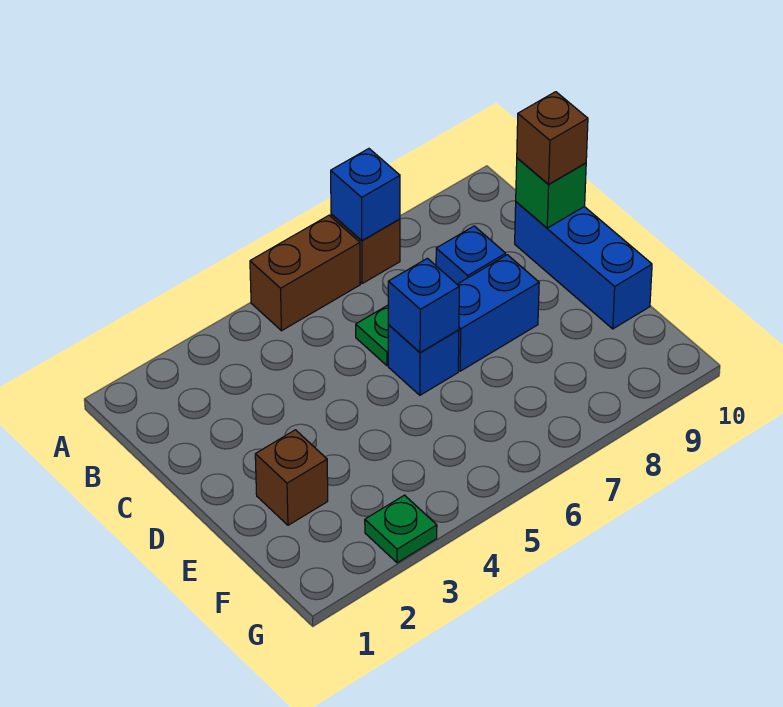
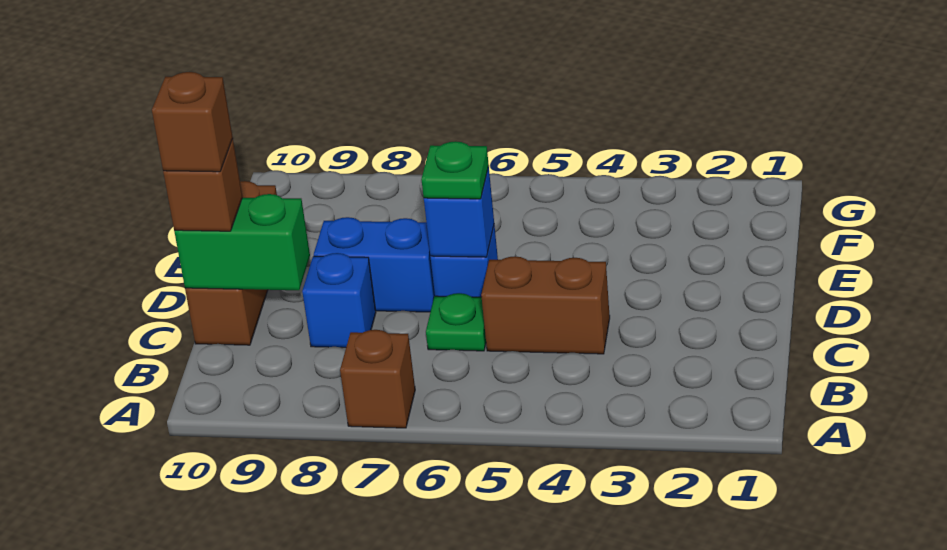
brown 1x2 brick [250,215,360,331] -> brown 1x2 brick moved to [481,256,610,354]
blue 1x1 brick [331,149,400,241] -> none
blue 1x3 brick [515,202,652,329] -> brown 1x3 brick [185,181,277,345]
green 1x1 brick [516,158,586,228] -> green 1x2 brick [174,194,310,290]
brown 1x1 brick [255,430,328,525] -> brown 1x1 brick moved to [152,72,233,172]
green 1x1 plate [365,495,437,563] -> green 1x1 plate moved to [421,141,489,199]

